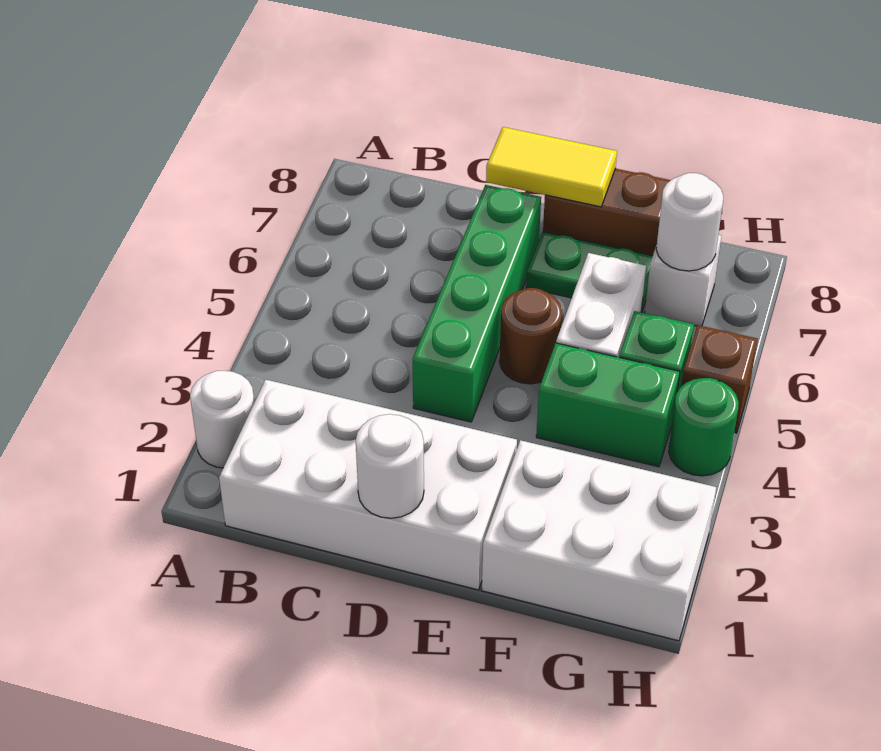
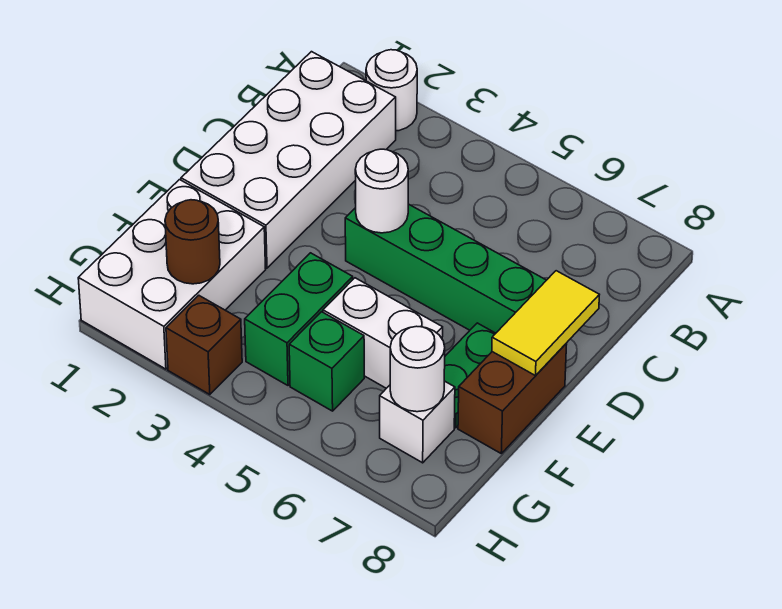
white 1x1 round brick [356,414,424,518] -> white 1x1 round brick moved to [355,149,408,233]
brown 1x1 round brick [499,288,562,384] -> brown 1x1 round brick moved to [165,200,220,284]
green 1x1 round brick [669,378,739,476] -> none
brown 1x1 brick [681,325,758,433] -> brown 1x1 brick moved to [166,295,242,395]

